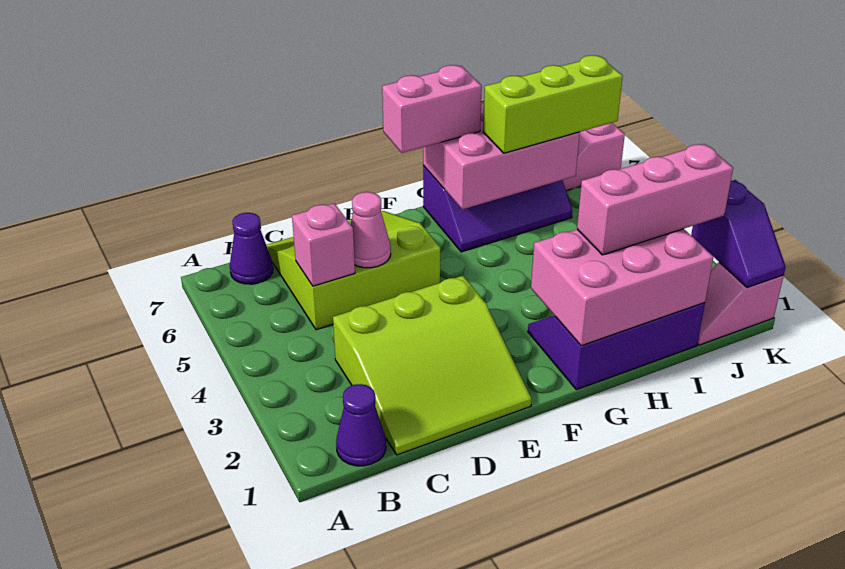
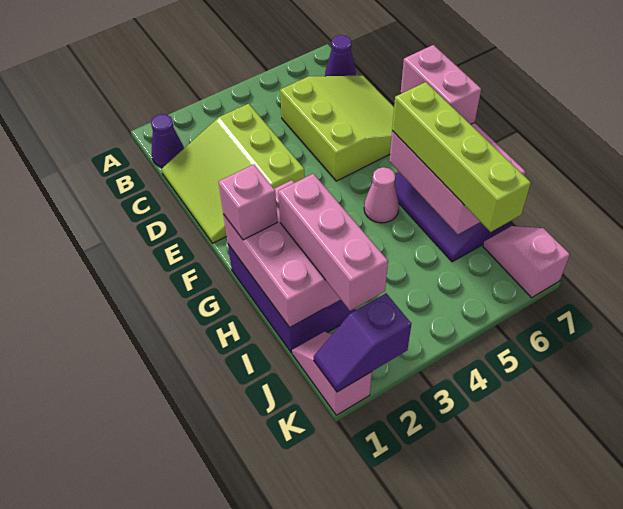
pink 1x1 brick [292,203,355,286] -> pink 1x1 brick moved to [218,164,278,240]
pink 1x1 cone [350,192,391,268] -> pink 1x1 cone moved to [364,167,399,223]
lime 1x3 brick [483,55,623,153] -> lime 1x4 brick [392,82,531,232]

